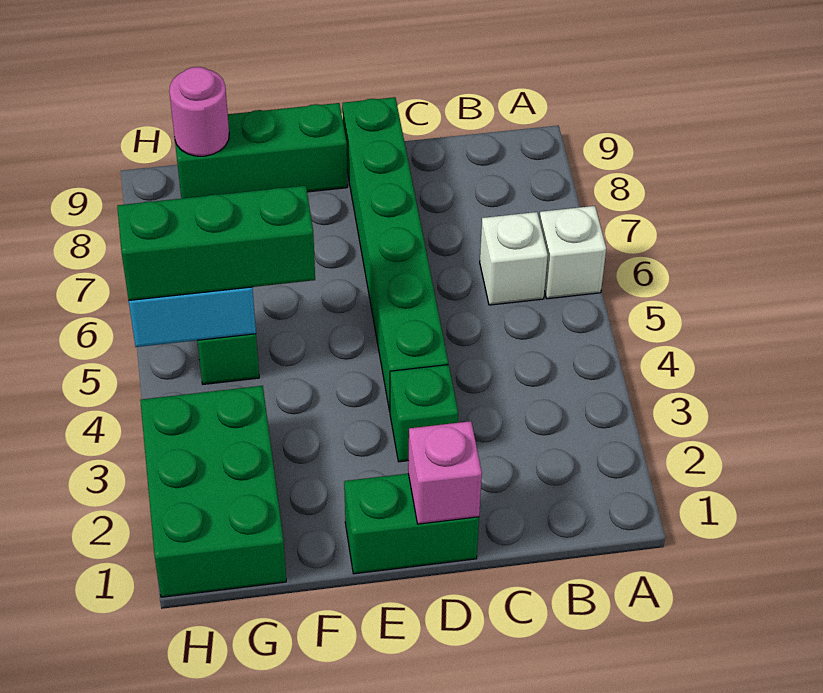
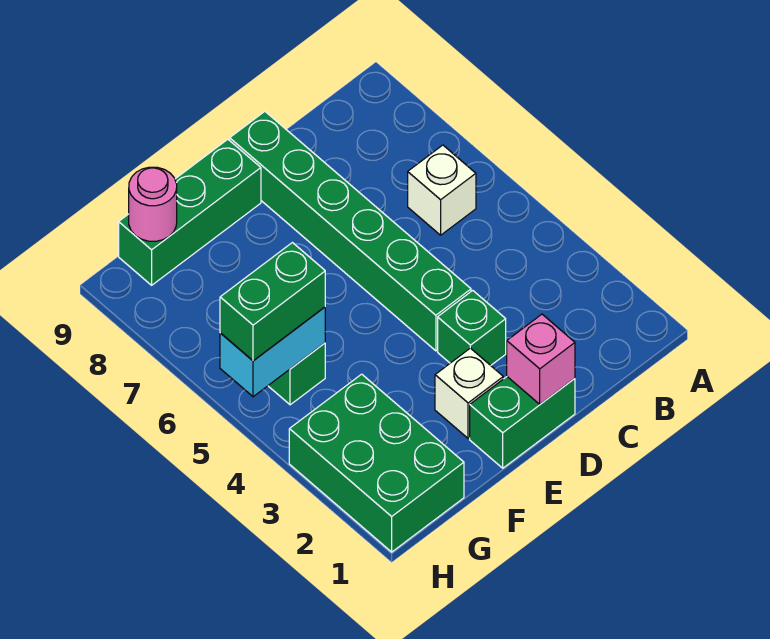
white 1x1 brick [539,206,606,299] -> white 1x1 brick moved to [435,348,503,438]
green 1x3 brick [117,186,315,300] -> green 1x2 brick [220,243,325,361]

